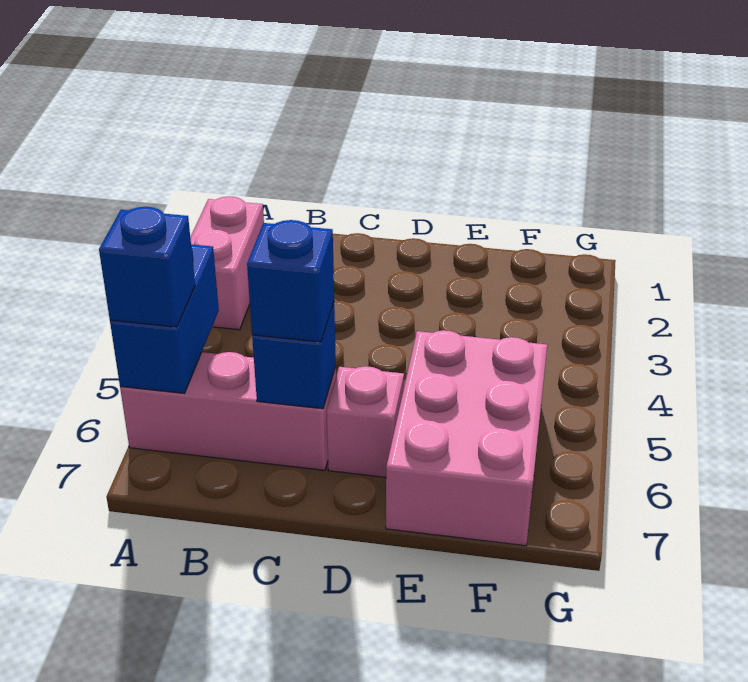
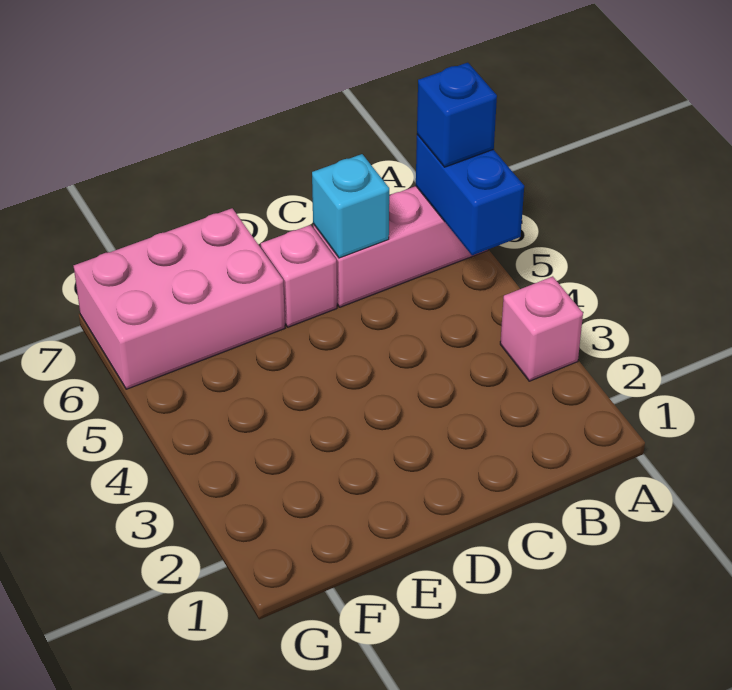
pink 1x2 brick [190,197,264,330] -> pink 1x1 brick [500,276,583,381]
blue 1x1 brick [252,303,336,409] -> cyan 1x1 brick [312,154,389,258]
blue 1x1 brick [247,220,334,342] -> none
pink 2x3 brick [386,330,547,546] -> pink 2x3 brick turned to [74,208,285,389]

